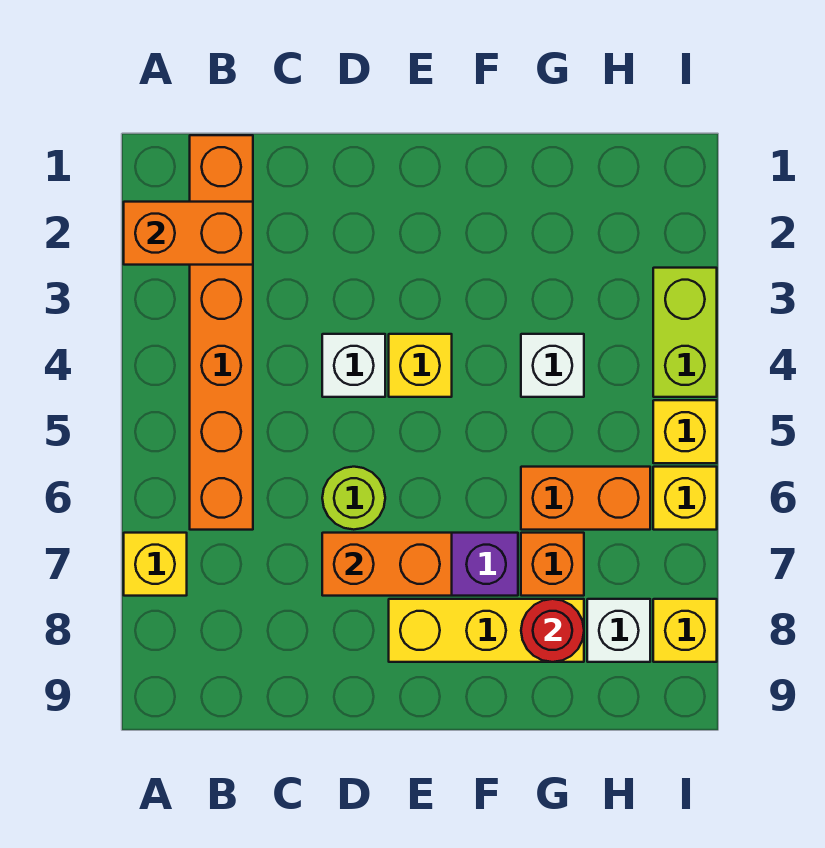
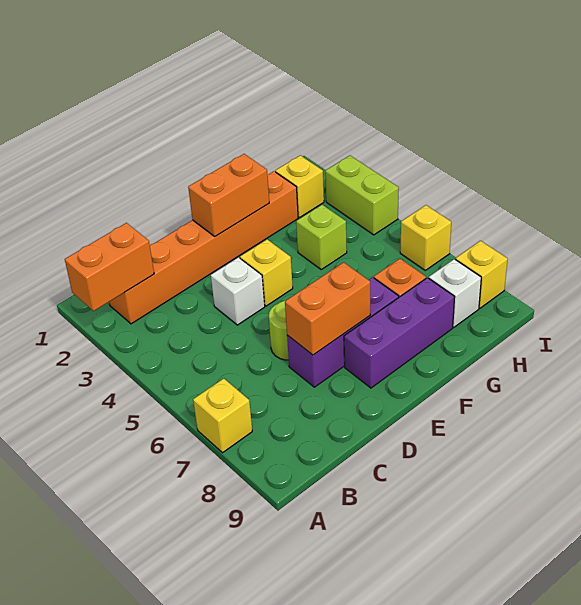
orange 1x6 brick [190,135,253,530] -> orange 1x6 brick turned to [109,171,298,324]
yellow 1x3 brick [389,599,584,662] -> purple 1x3 brick [344,278,455,388]
white 1x1 brick [521,334,584,397] -> lime 1x1 brick [296,205,347,269]
orange 1x2 brick [521,467,650,530] -> orange 1x2 brick moved to [188,154,269,236]
red 1x1 round brick [521,599,584,662] -> none
yellow 1x1 brick [653,400,717,463] -> yellow 1x1 brick moved to [275,155,324,218]

